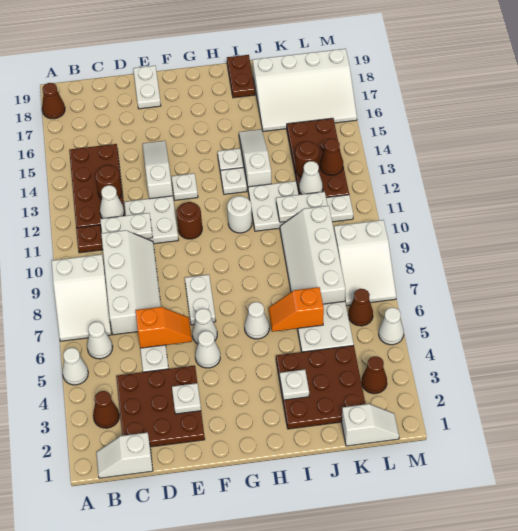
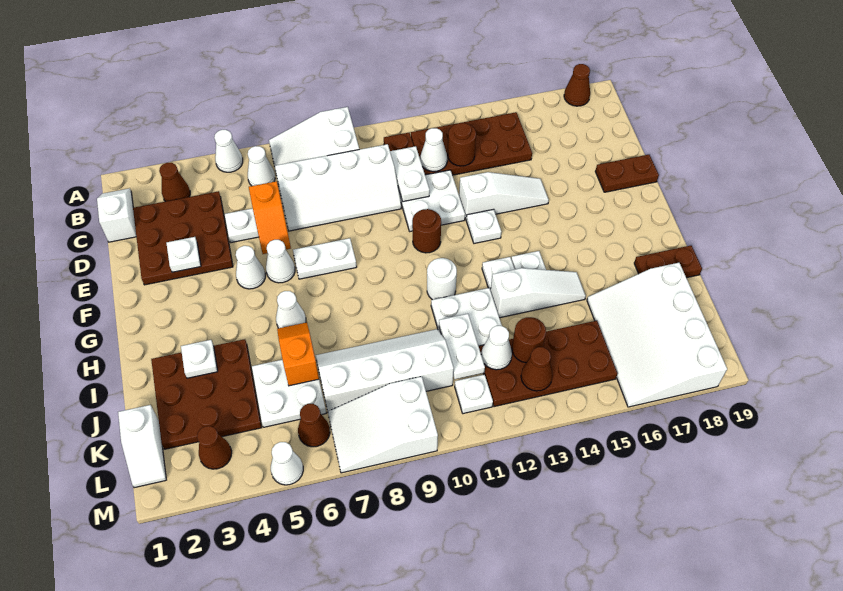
white 1x2 plate [133,66,161,109] -> brown 1x2 plate [595,155,659,192]

